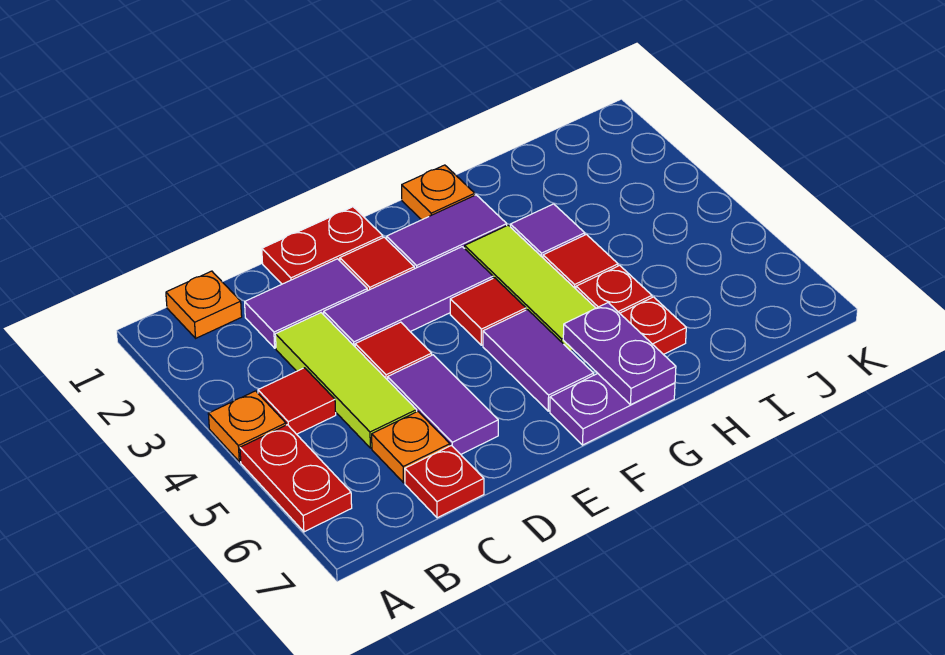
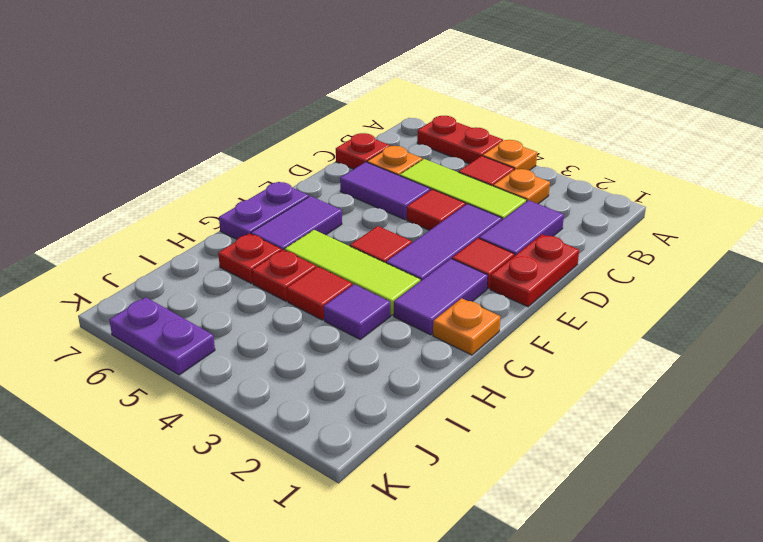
orange 1x1 plate [166,271,242,338] -> orange 1x1 plate moved to [493,169,550,204]
purple 1x2 tile [483,310,594,411] -> purple 1x2 tile turned to [251,196,342,250]
purple 1x2 plate [563,303,676,405] -> purple 1x2 plate moved to [109,297,215,375]

